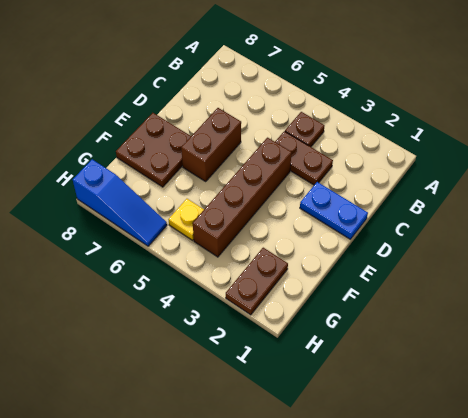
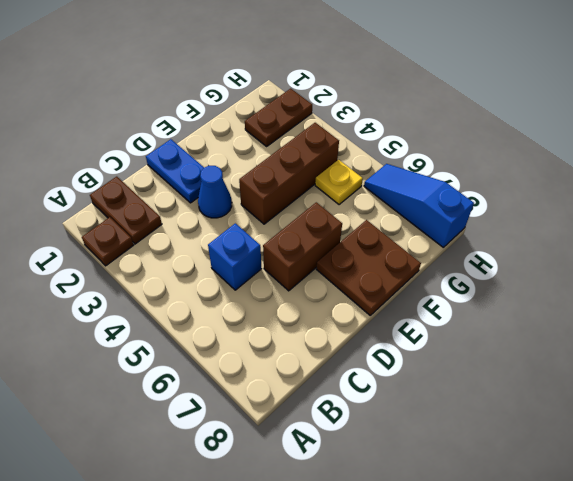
brown 1x1 plate [285,112,324,147] -> brown 1x1 plate moved to [82,217,133,266]
brown 1x2 plate [275,131,333,185] -> brown 1x2 plate moved to [90,177,162,244]
none -> blue 1x1 brick [208,223,261,290]
none -> blue 1x1 cone [198,166,232,218]
brown 1x4 brick [193,138,292,257] -> brown 1x3 brick [239,123,339,224]

